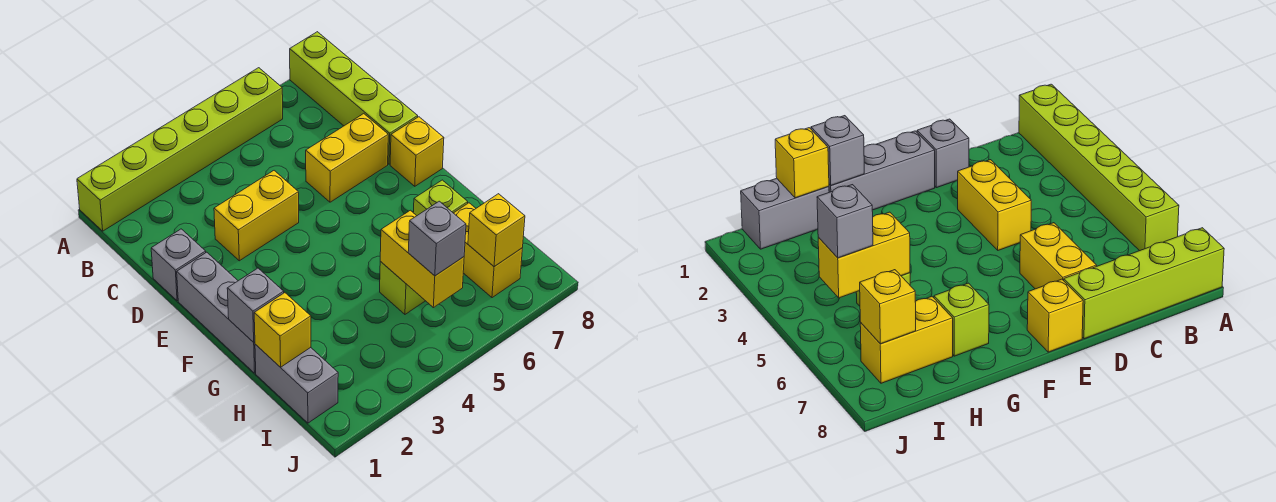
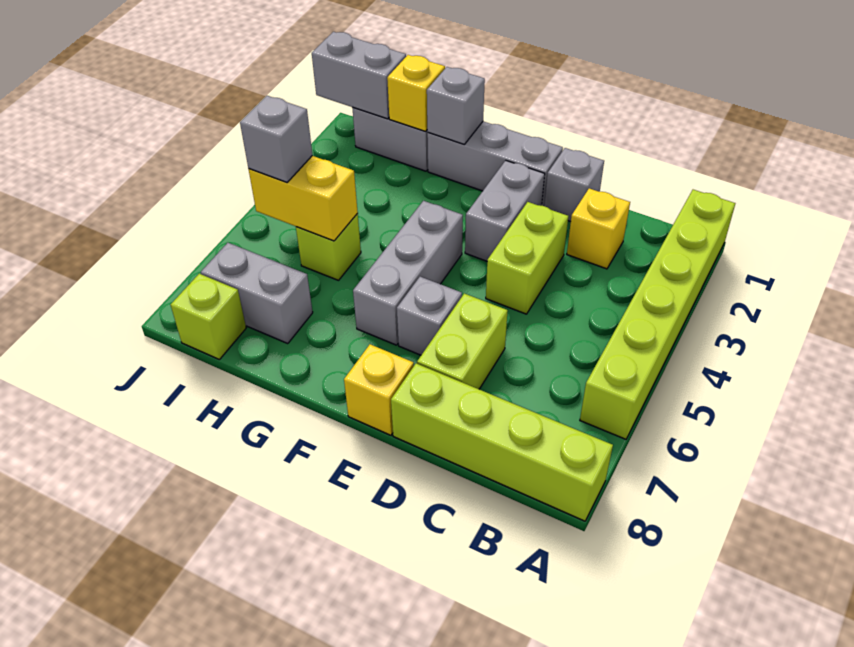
yellow 1x2 brick [214,171,299,261] -> lime 1x2 brick [486,202,568,314]
yellow 1x2 brick [306,114,388,202] -> lime 1x2 brick [417,293,508,389]
none -> grey 1x2 brick [465,160,545,261]
none -> grey 1x1 brick [397,277,462,355]
none -> grey 1x3 brick [353,201,463,345]
lime 1x1 brick [413,180,468,216] -> lime 1x1 brick moved to [171,274,246,359]
yellow 1x2 brick [454,203,522,298] -> grey 1x2 brick [201,243,313,344]
none -> grey 1x2 brick [312,32,406,119]
yellow 1x1 brick [468,194,525,266] -> yellow 1x1 brick moved to [567,188,630,269]

